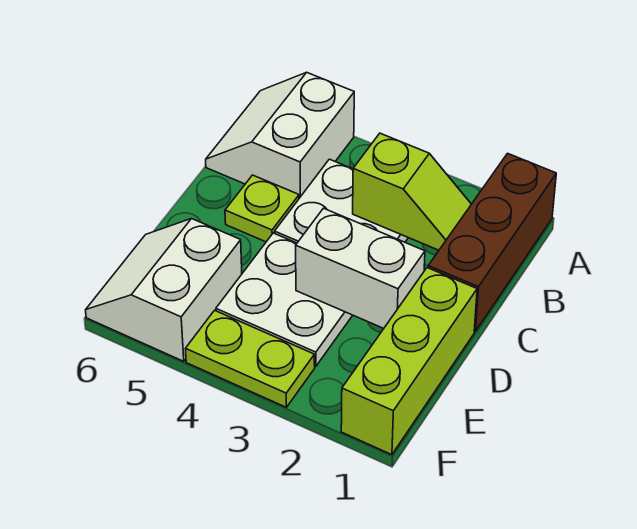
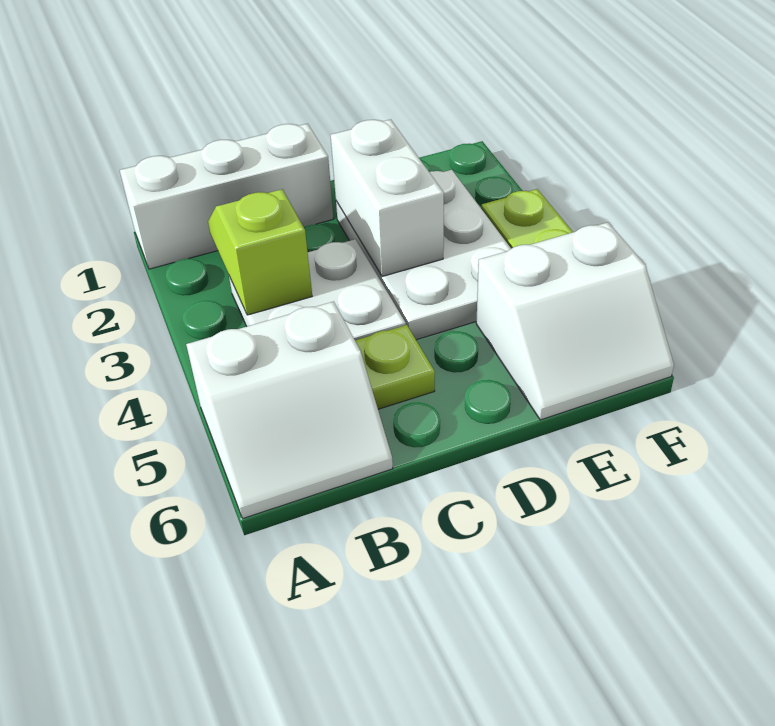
brown 1x3 brick [428,153,556,331] -> white 1x3 brick [120,124,334,269]
lime 1x3 brick [341,268,477,455] -> none
white 2x2 plate [216,233,353,366] -> white 2x3 plate [336,170,511,340]

